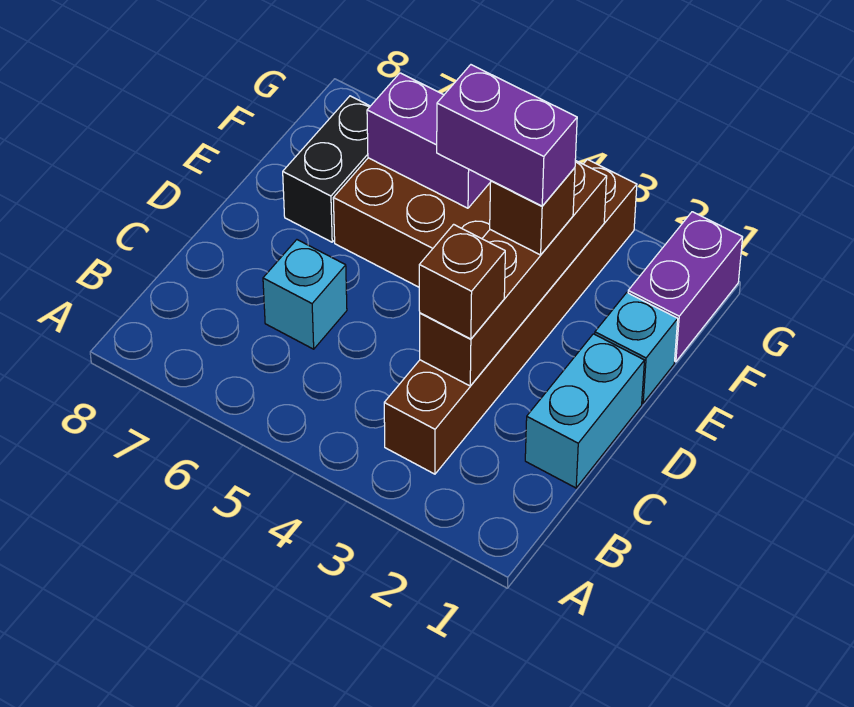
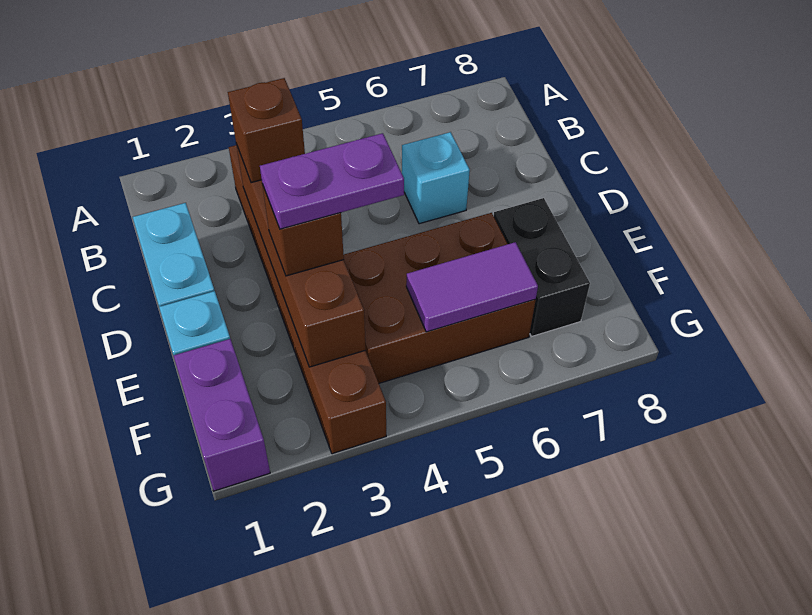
purple 1x2 brick [437,65,577,206] -> purple 1x2 plate [260,133,404,229]
purple 1x2 brick [367,73,491,208] -> purple 1x2 tile [406,242,538,332]

